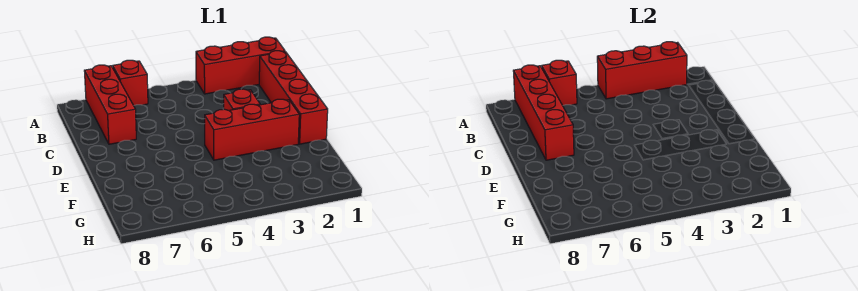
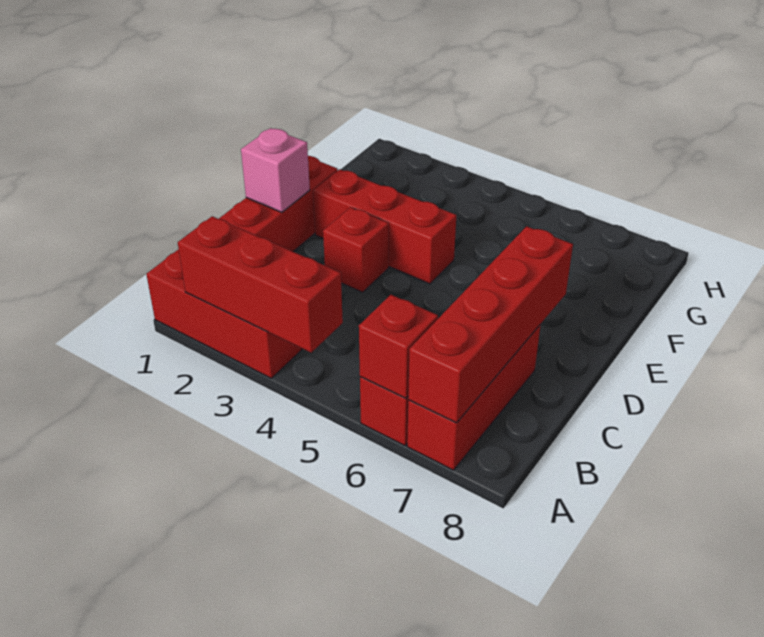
none -> pink 1x1 brick [241,128,310,212]

